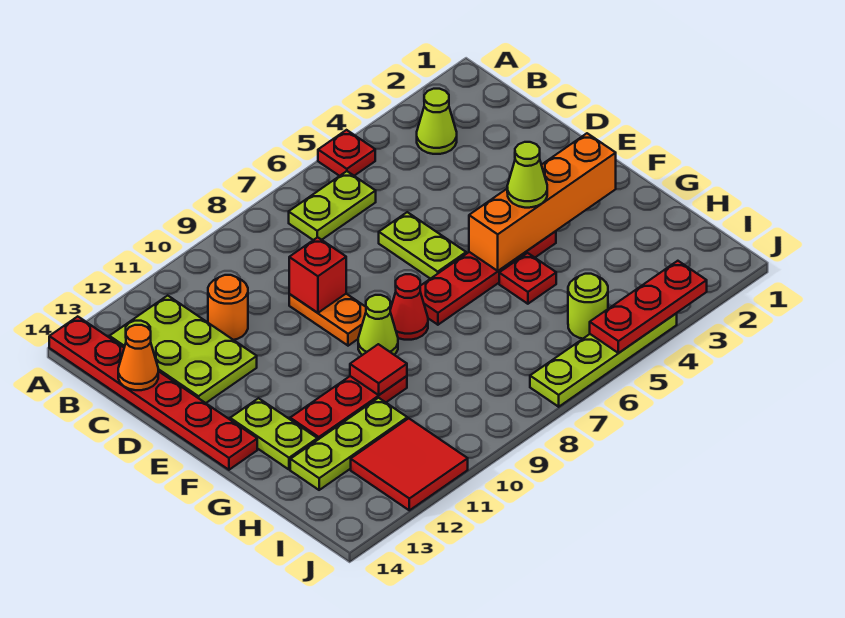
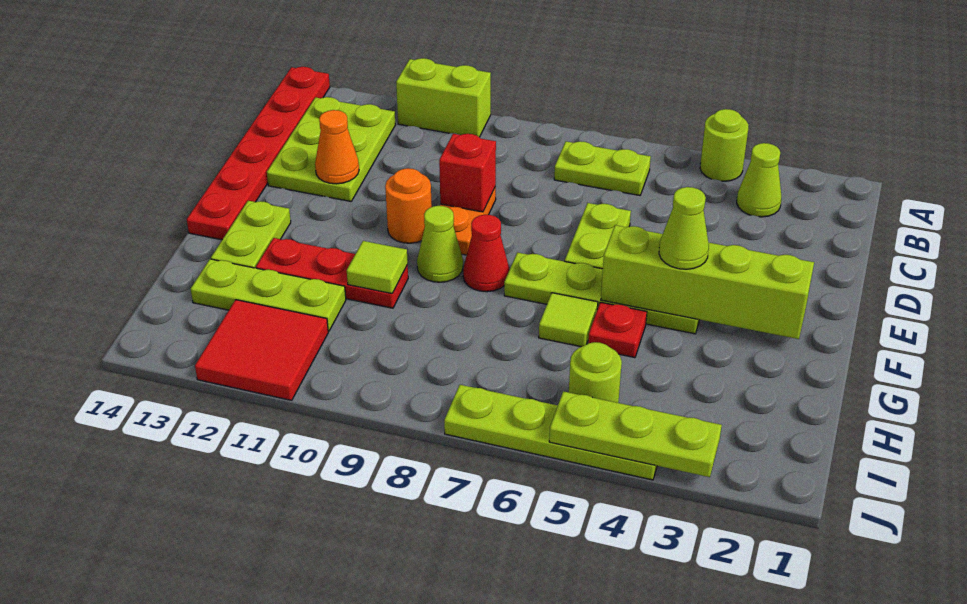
none -> lime 1x1 round brick [700,109,748,181]
red 1x1 plate [318,130,375,176] -> none
none -> lime 1x2 brick [396,58,491,137]
orange 1x1 round brick [208,275,248,340] -> orange 1x1 round brick moved to [385,168,432,243]
orange 1x1 cone [118,325,158,390] -> orange 1x1 cone moved to [315,110,359,184]
orange 1x4 brick [469,133,616,271] -> lime 1x4 brick [601,225,814,339]
red 1x4 plate [420,231,556,325] -> lime 1x4 plate [504,252,699,334]
none -> lime 1x1 tile [539,293,598,347]
red 1x1 tile [350,344,407,395] -> lime 1x1 tile [347,241,408,293]
red 1x3 plate [590,261,707,353] -> lime 1x3 plate [549,391,722,477]

